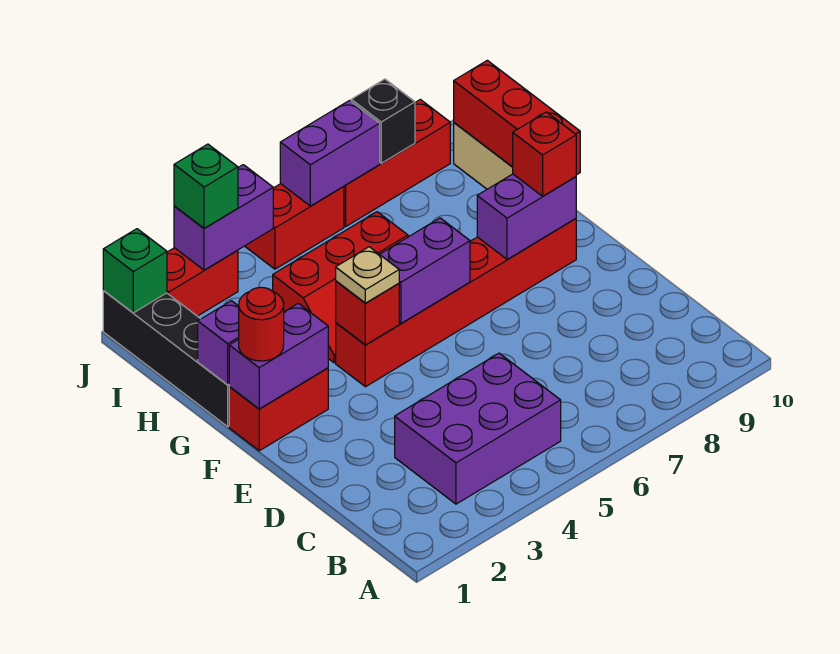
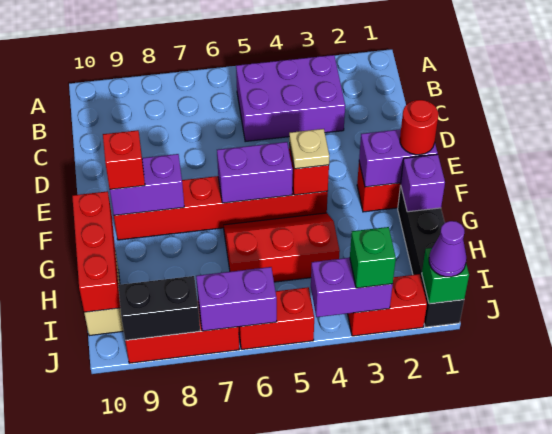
none -> purple 1x1 cone [429,221,467,277]
black 1x1 brick [351,79,415,163] -> black 1x2 brick [118,276,200,340]

